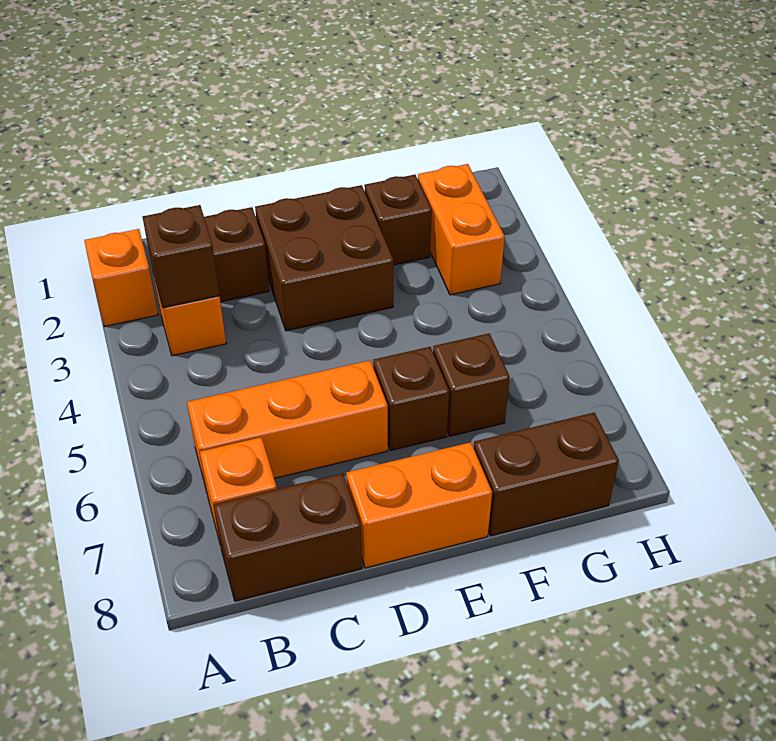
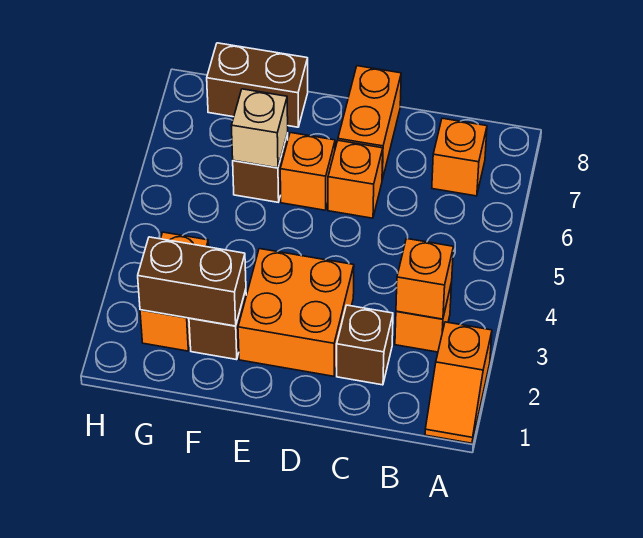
brown 1x1 brick [143,205,220,308] -> orange 1x1 brick [396,239,453,319]
orange 1x3 brick [187,360,388,492] -> orange 1x1 brick [328,141,383,218]
brown 1x2 brick [213,473,362,601] -> brown 1x2 brick moved to [138,237,246,326]
brown 2x2 brick [255,185,393,331] -> orange 2x2 brick [238,249,354,376]
orange 1x2 brick [346,442,492,568] -> orange 1x2 brick turned to [338,66,401,180]
brown 1x1 brick [373,347,449,450] -> orange 1x1 brick [280,133,335,210]
none -> tan 1x1 brick [231,89,288,168]

